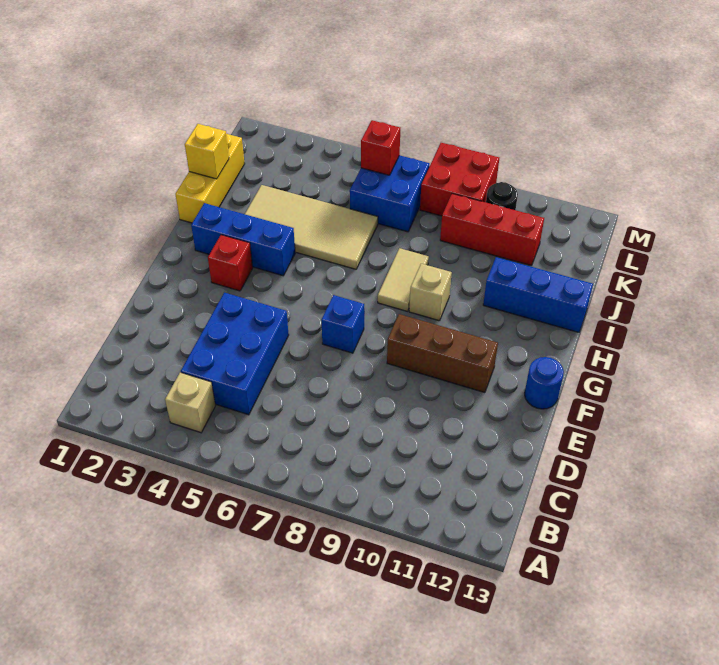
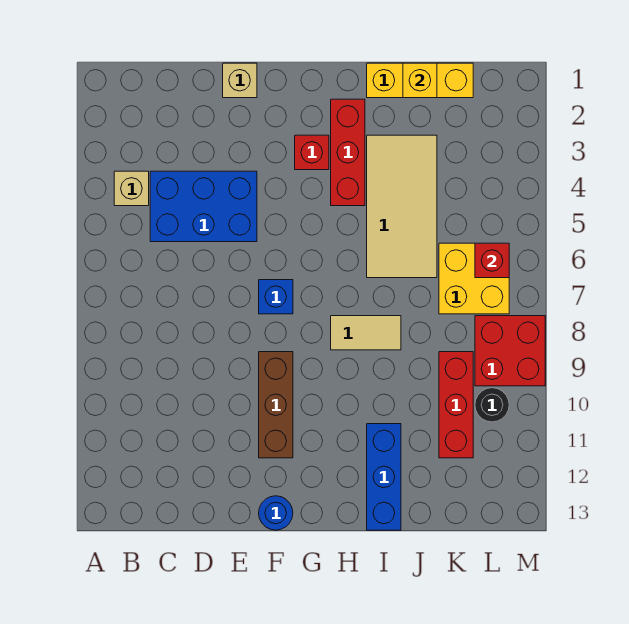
blue 1x3 brick [191,203,295,276] -> red 1x3 brick [331,99,365,206]
tan 1x1 brick [409,264,452,321] -> tan 1x1 brick moved to [223,63,257,98]
blue 2x2 brick [350,155,429,232] -> yellow 2x2 brick [439,243,509,314]

